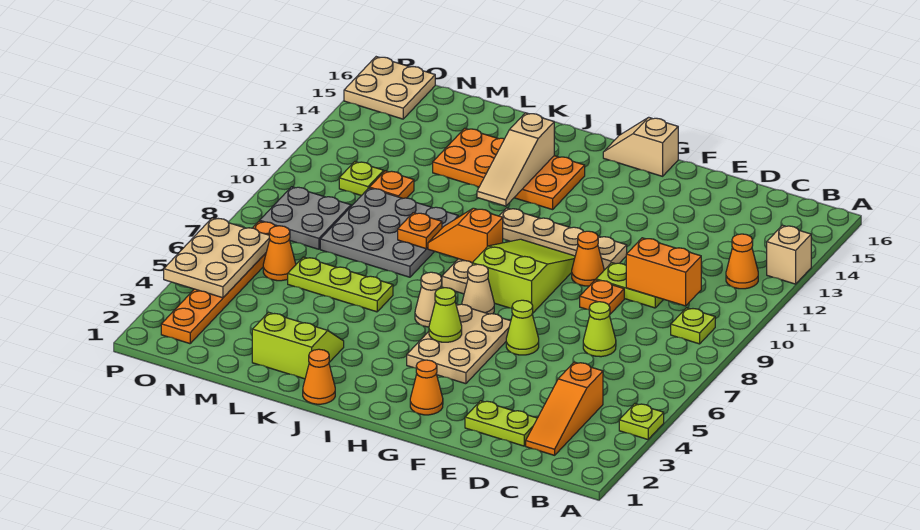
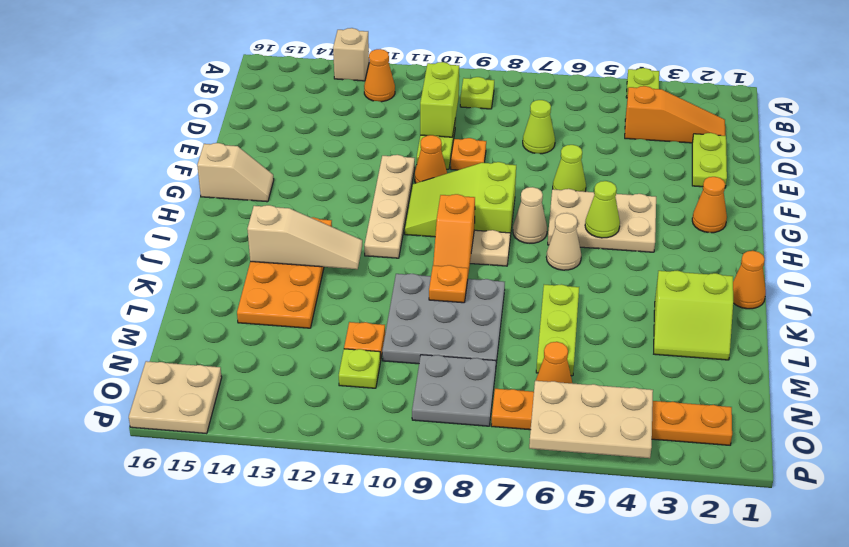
orange 1x2 brick [626,238,701,306] -> lime 1x2 brick [420,62,459,137]
tan 1x2 slope [603,117,678,176] -> tan 1x2 slope turned to [197,143,274,202]
lime 2x2 slope [252,312,344,379] -> lime 2x2 slope turned to [654,271,733,360]

